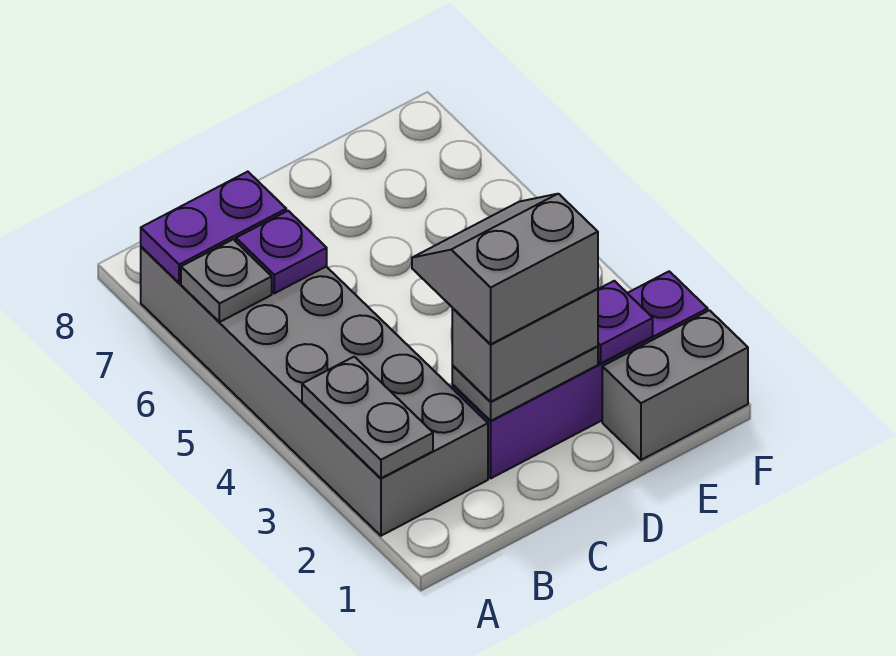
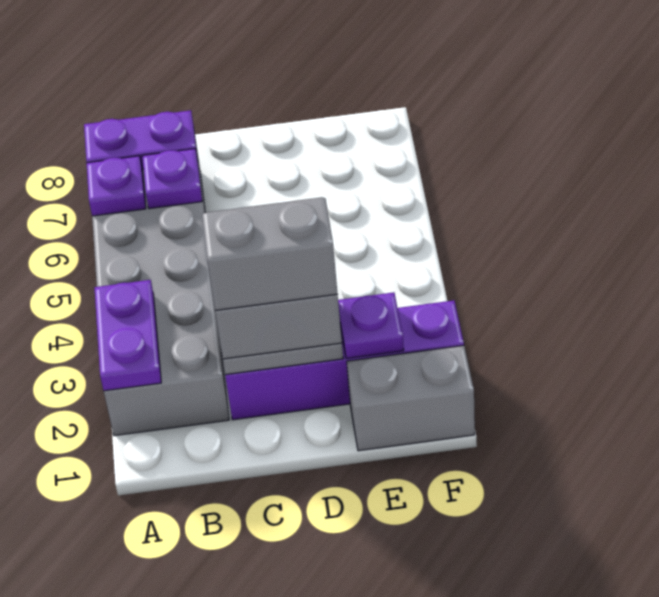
grey 1x2 plate [302,357,433,478] -> purple 1x2 plate [94,280,161,391]
grey 1x1 plate [181,239,272,322] -> purple 1x1 plate [86,156,146,216]

